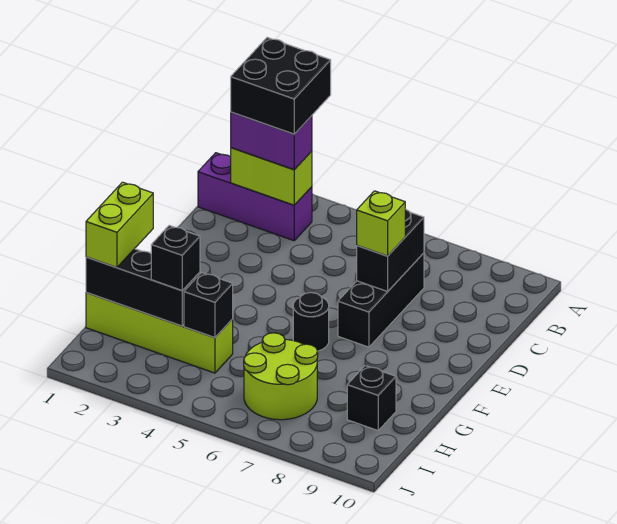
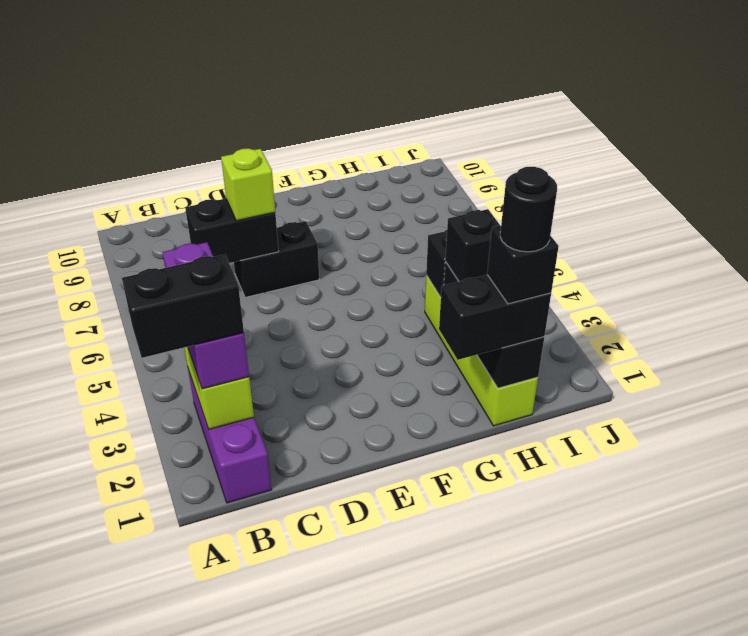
black 2x2 brick [231,37,331,134] -> black 1x2 brick [122,254,244,358]
purple 1x2 brick [231,112,312,170] -> purple 1x3 brick [162,242,249,389]
black 1x3 brick [338,253,424,347] -> black 1x2 brick [234,221,319,297]
black 1x1 round brick [293,293,329,351] -> black 1x1 round brick moved to [500,167,557,252]
lime 1x2 brick [86,182,153,268] -> black 1x2 brick [439,275,551,360]
lime 2x2 round brick [244,333,318,420] -> none
black 1x1 brick [347,366,396,430] -> black 1x1 brick moved to [487,226,559,304]

